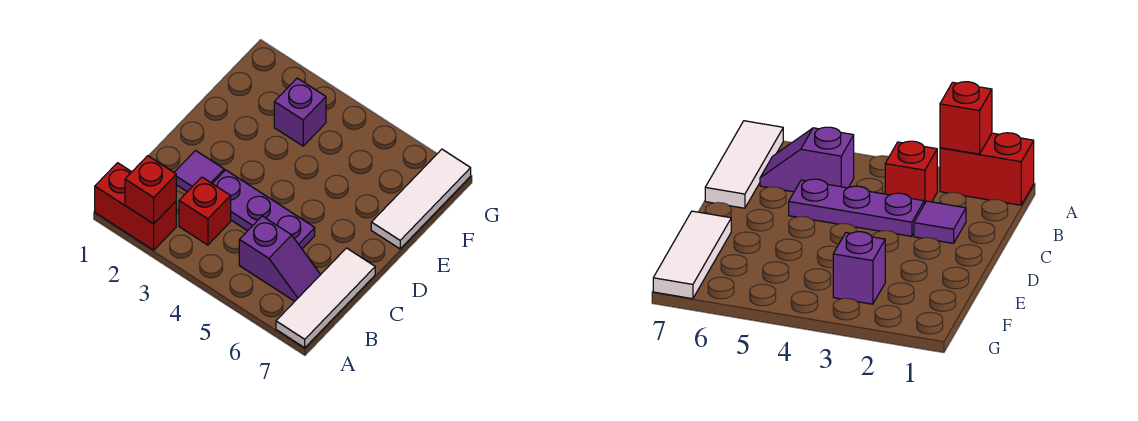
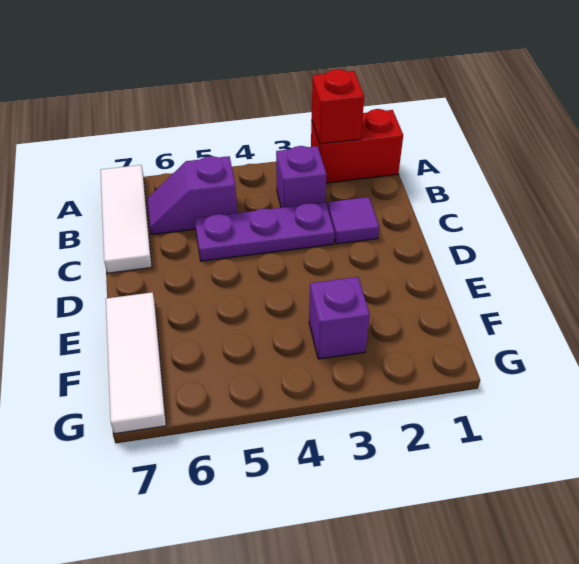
red 1x1 brick [179,177,231,245] -> purple 1x1 brick [276,146,326,208]

